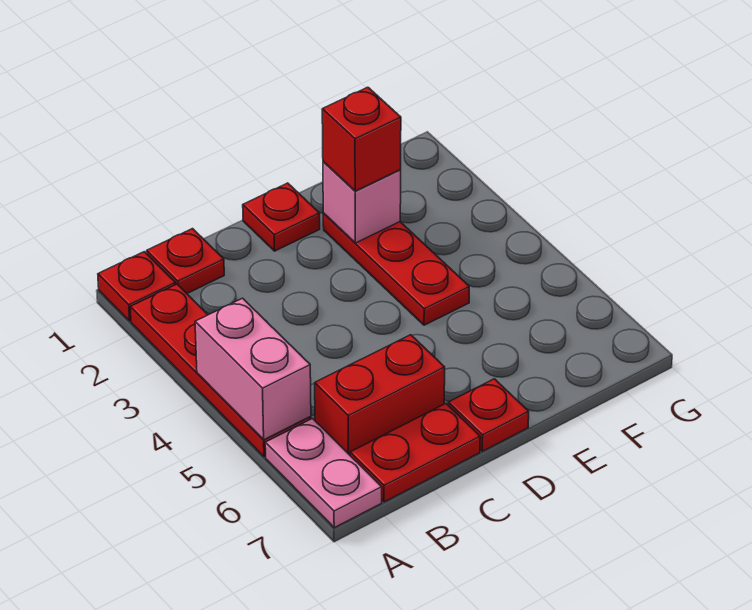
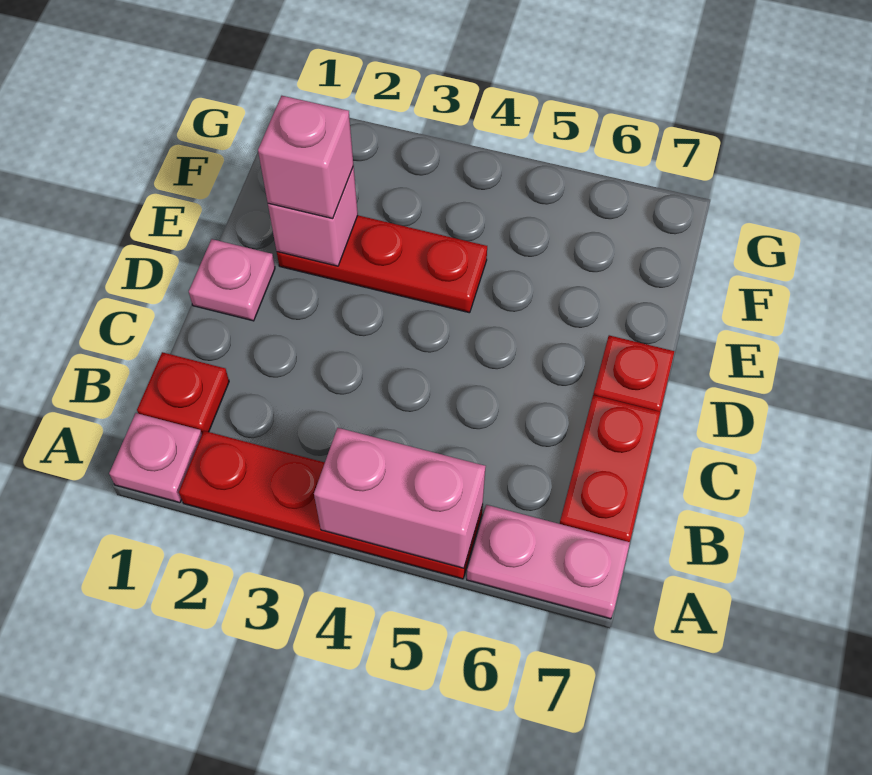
red 1x1 plate [98,252,176,321] -> pink 1x1 plate [109,413,202,503]
red 1x2 brick [315,335,445,455] -> none
red 1x1 plate [243,183,320,251] -> pink 1x1 plate [189,239,275,321]
red 1x1 brick [322,87,401,191] -> pink 1x1 brick [258,96,353,219]

